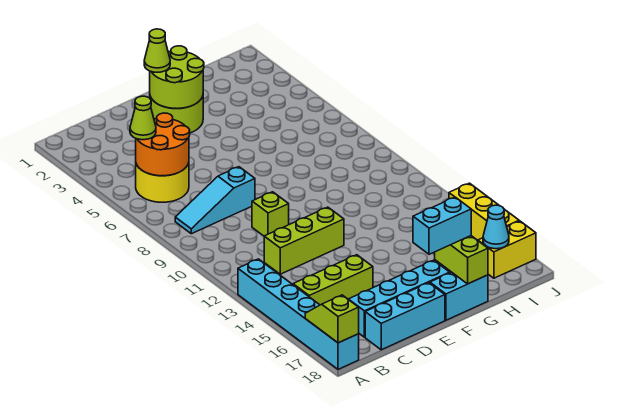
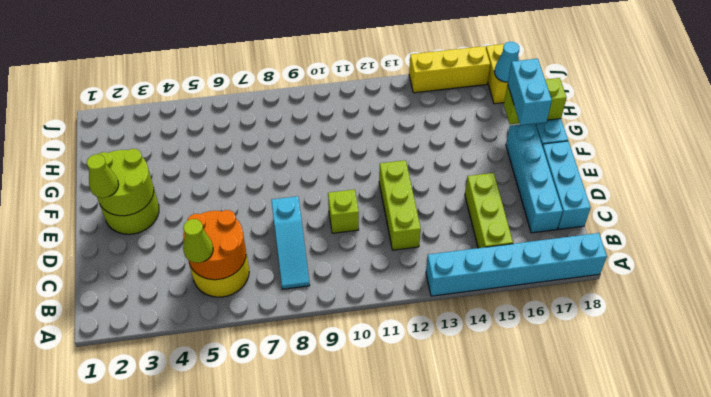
lime 1x2 slope [305,295,359,343] -> none

